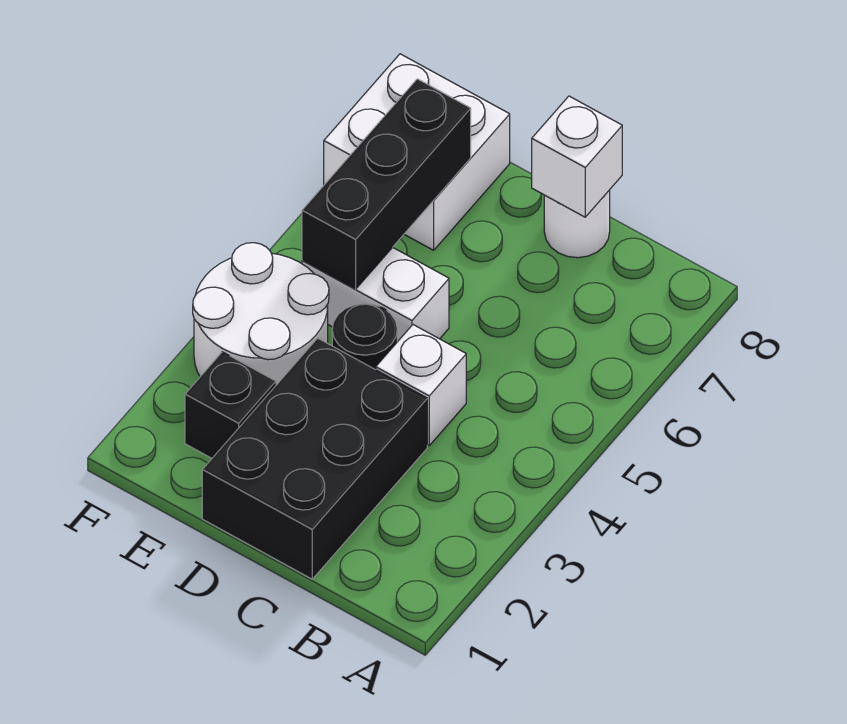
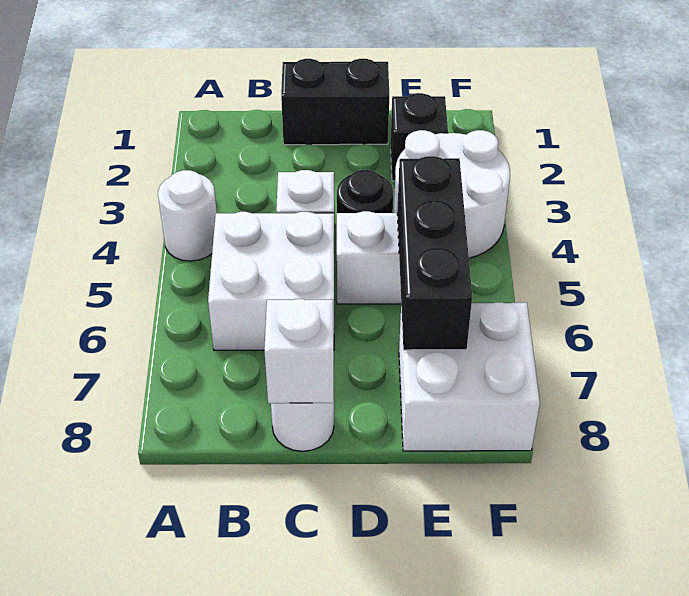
none -> white 1x1 round brick [158,170,217,261]
none -> white 2x2 brick [208,212,334,350]
black 2x3 brick [202,338,427,579] -> black 1x2 brick [281,59,389,145]

